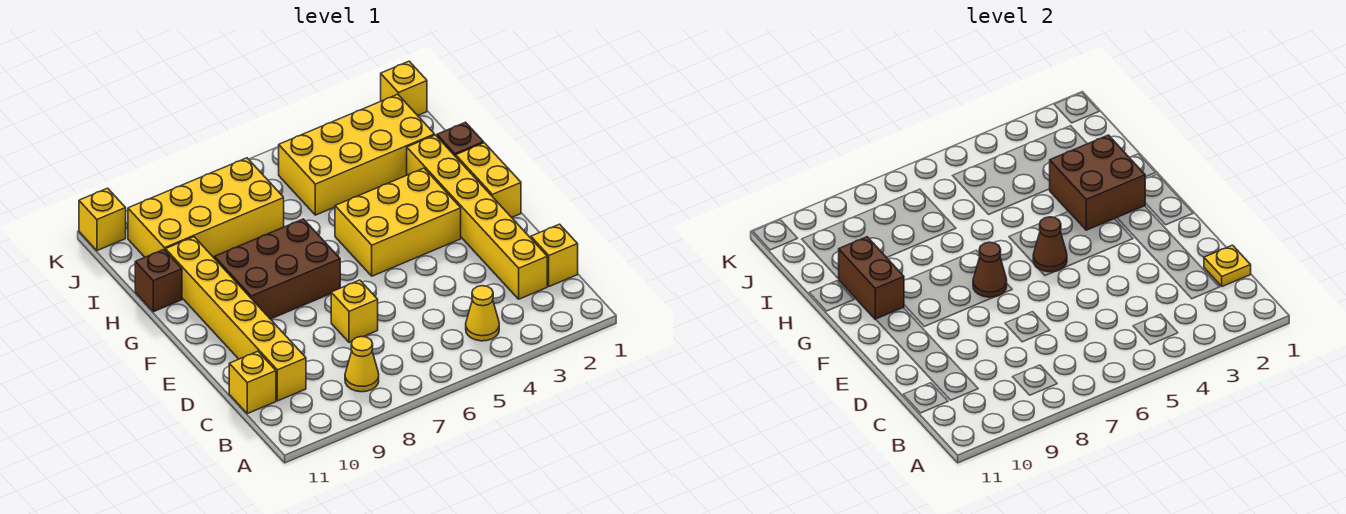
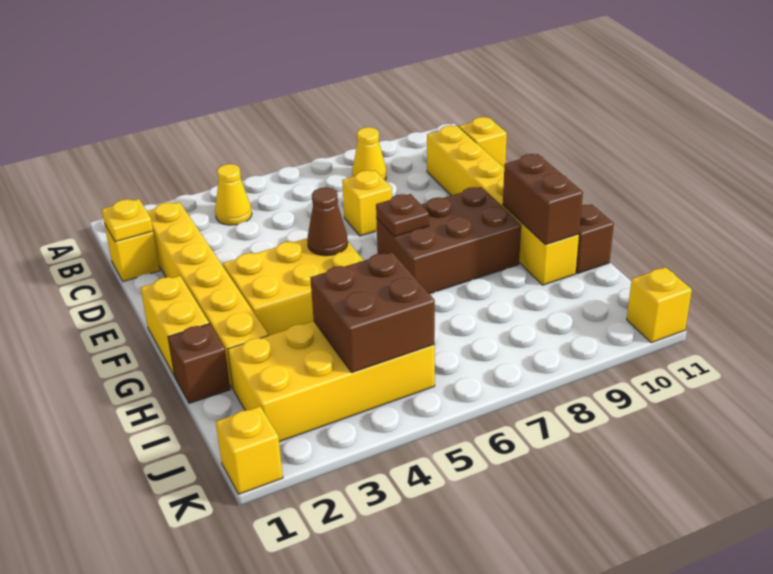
brown 1x1 cone [973,242,1007,297] -> brown 1x1 plate [376,194,429,237]
brown 2x2 brick [1050,135,1145,230] -> brown 2x2 brick moved to [310,252,435,372]
yellow 2x4 brick [128,158,284,258] -> none

